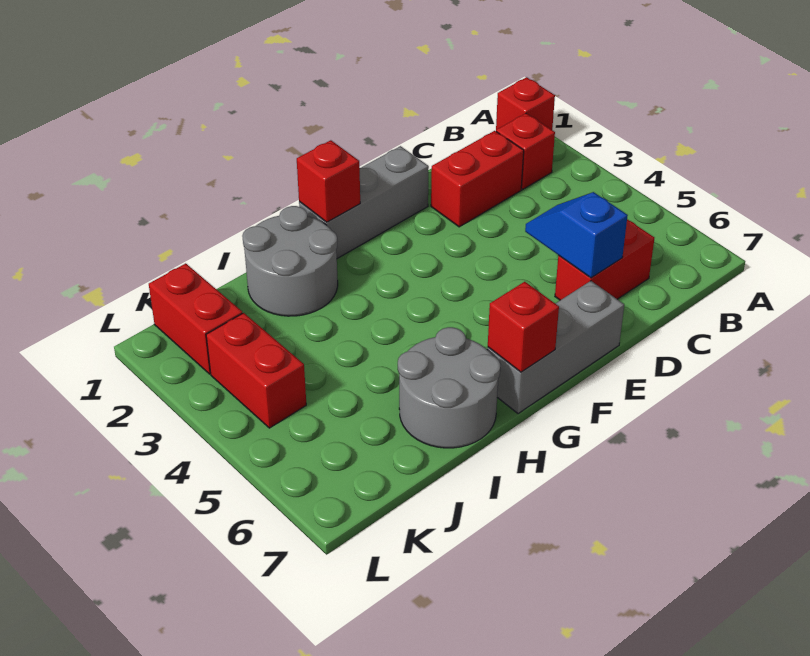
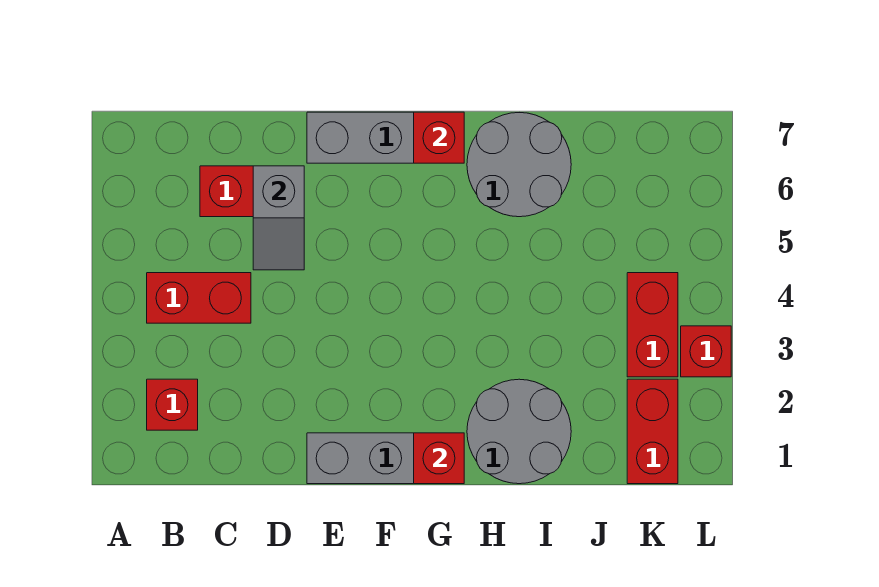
red 1x1 brick [496,77,555,130] -> red 1x1 brick moved to [681,326,731,377]
red 1x2 brick [431,131,524,227] -> red 1x2 brick moved to [147,273,251,323]
blue 1x2 slope [525,192,628,278] -> grey 1x2 slope [253,166,304,270]

